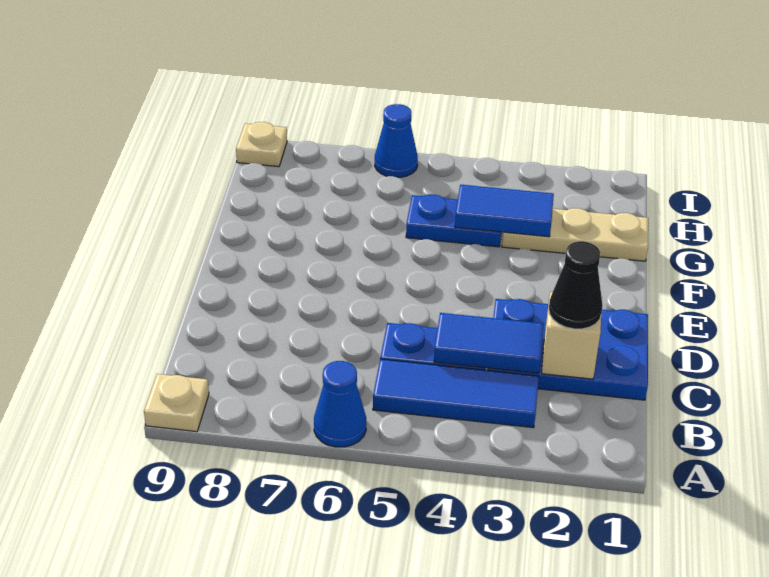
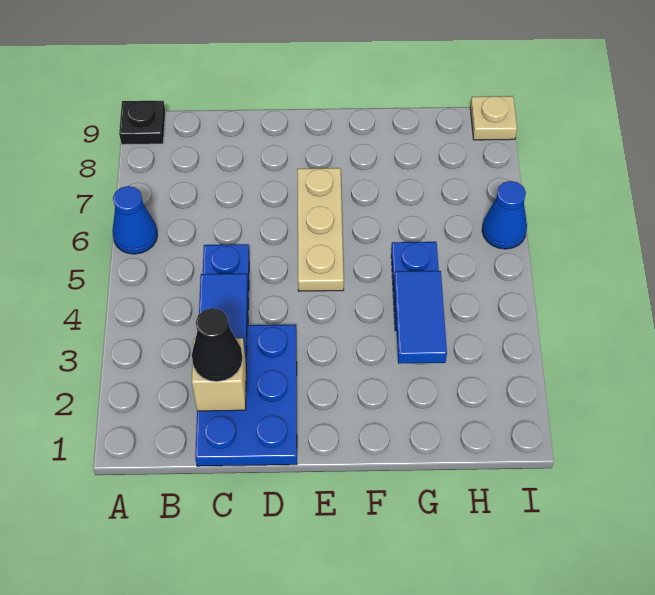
tan 1x1 plate [144,374,209,432] -> black 1x1 plate [119,101,165,145]
blue 1x3 tile [373,359,539,428] -> none
tan 1x3 plate [502,208,648,261] -> tan 1x3 plate moved to [297,168,344,291]

